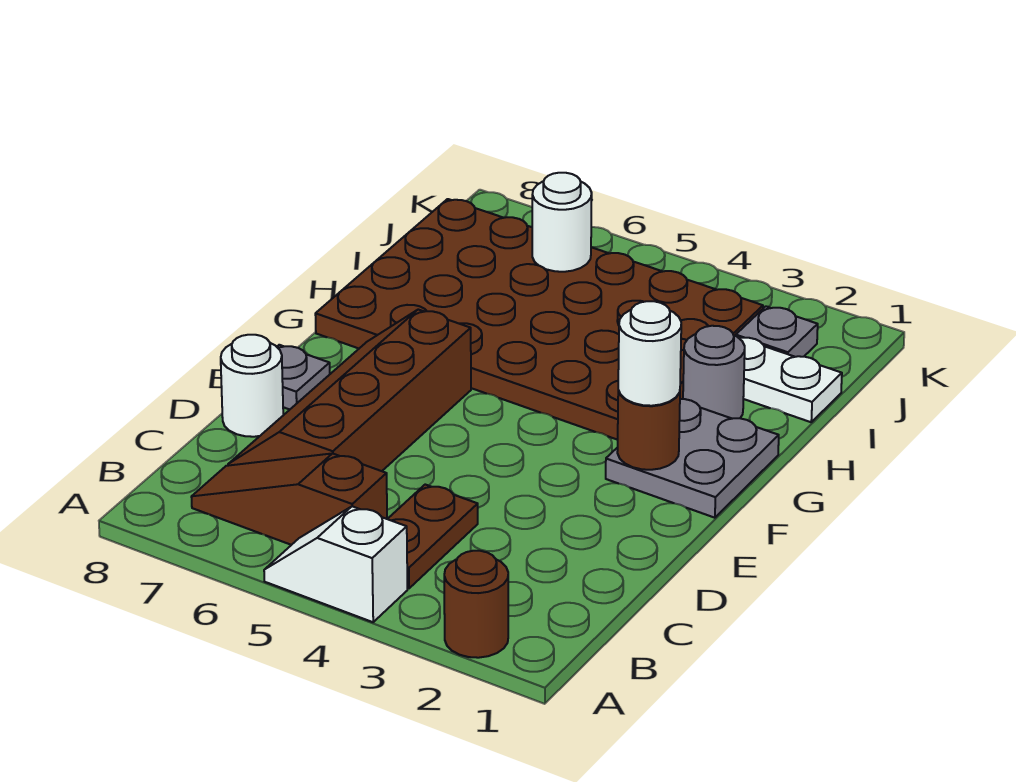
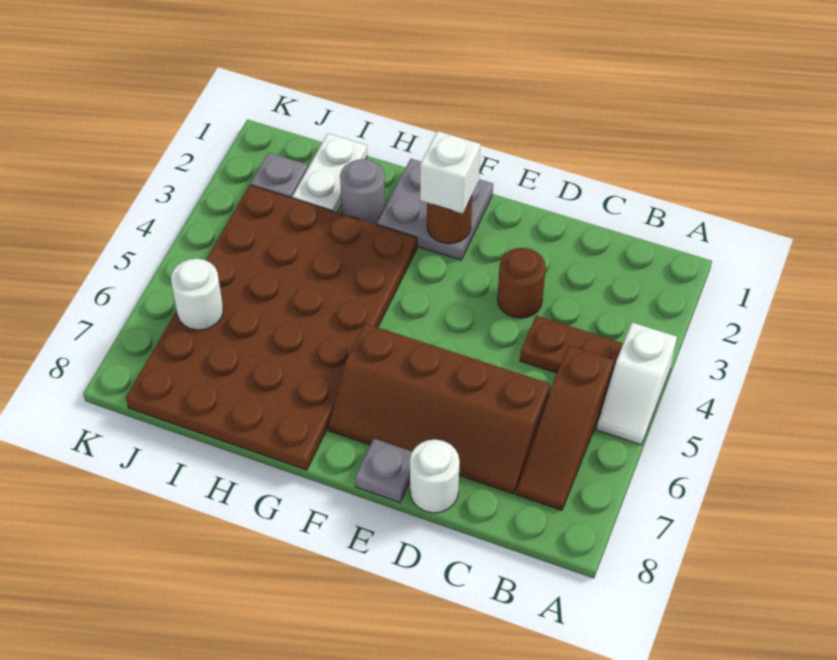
brown 1x1 round brick [444,551,508,658] -> brown 1x1 round brick moved to [497,248,546,318]
white 1x1 round brick [618,301,681,406] -> white 1x1 brick [420,131,481,214]

